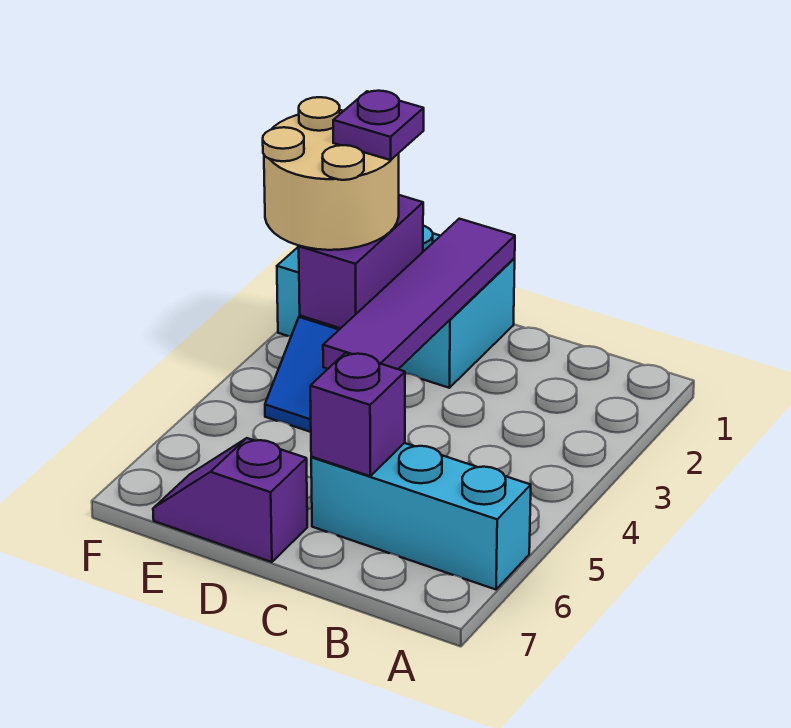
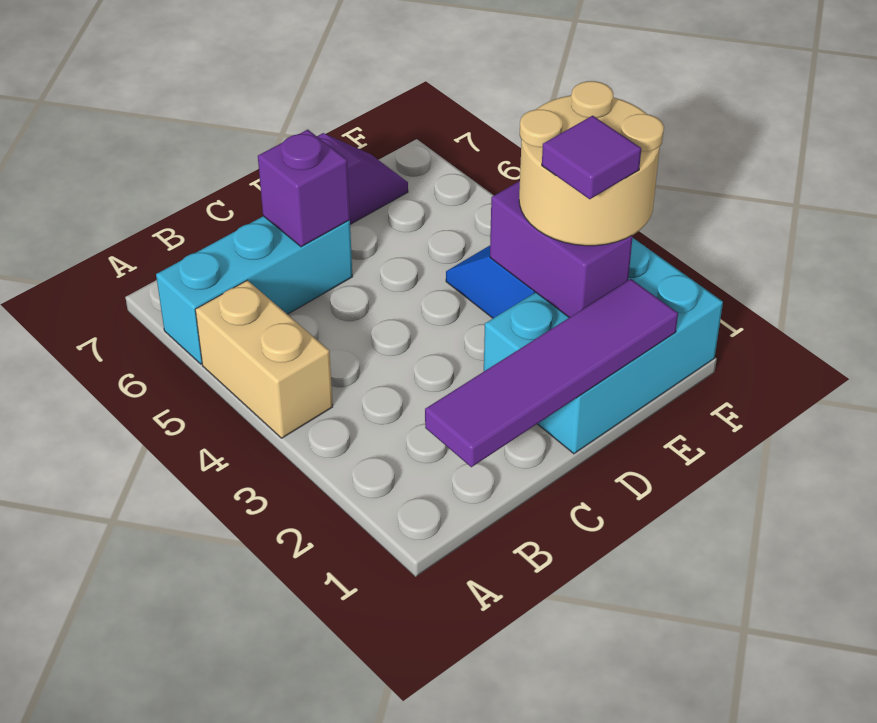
none -> tan 1x2 brick [195,280,333,438]
purple 1x4 tile [323,219,515,369] -> purple 1x4 tile turned to [425,279,678,467]
purple 1x1 plate [333,91,424,160] -> purple 1x1 tile [542,116,641,199]

